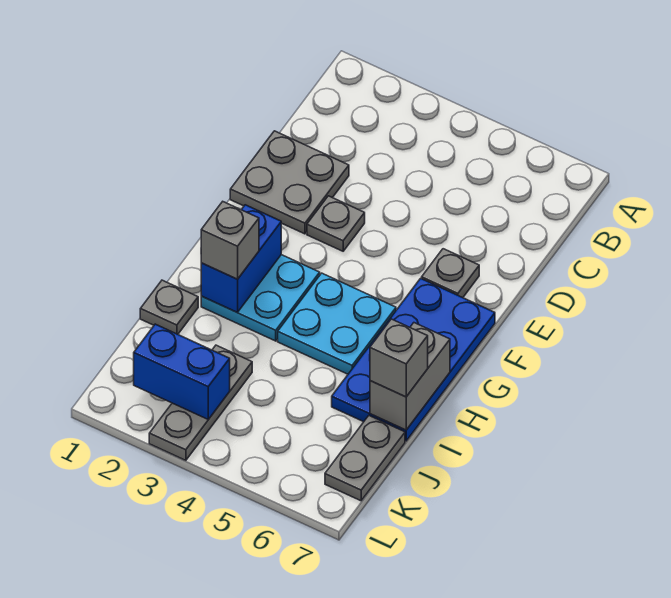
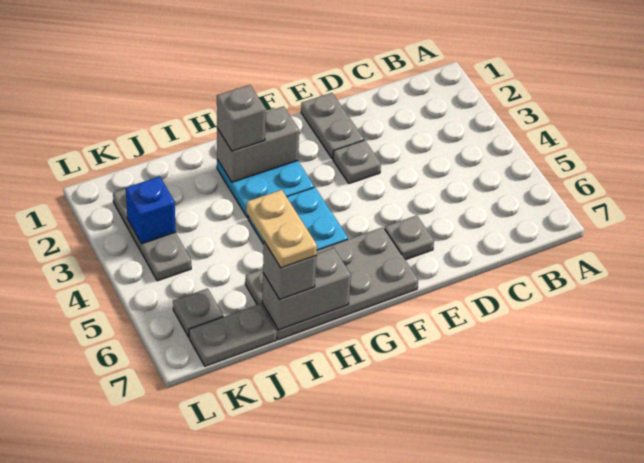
grey 2x2 plate [230,131,349,234] -> grey 1x2 plate [301,93,364,159]
blue 2x4 plate [332,278,495,441] -> grey 2x4 plate [245,227,418,340]
blue 1x2 brick [201,205,281,312] -> grey 1x2 brick [217,106,299,182]
grey 1x1 plate [140,280,198,334] -> grey 1x1 plate moved to [173,288,223,337]
none -> tan 1x2 plate [246,190,317,268]
grey 1x3 plate [149,345,252,460] -> grey 1x3 plate turned to [113,189,191,281]
blue 1x2 brick [134,324,230,419] -> blue 1x1 brick [126,177,176,244]

